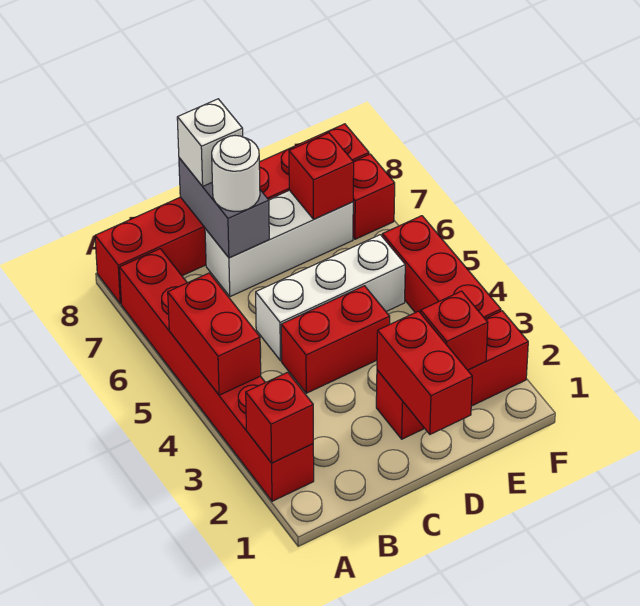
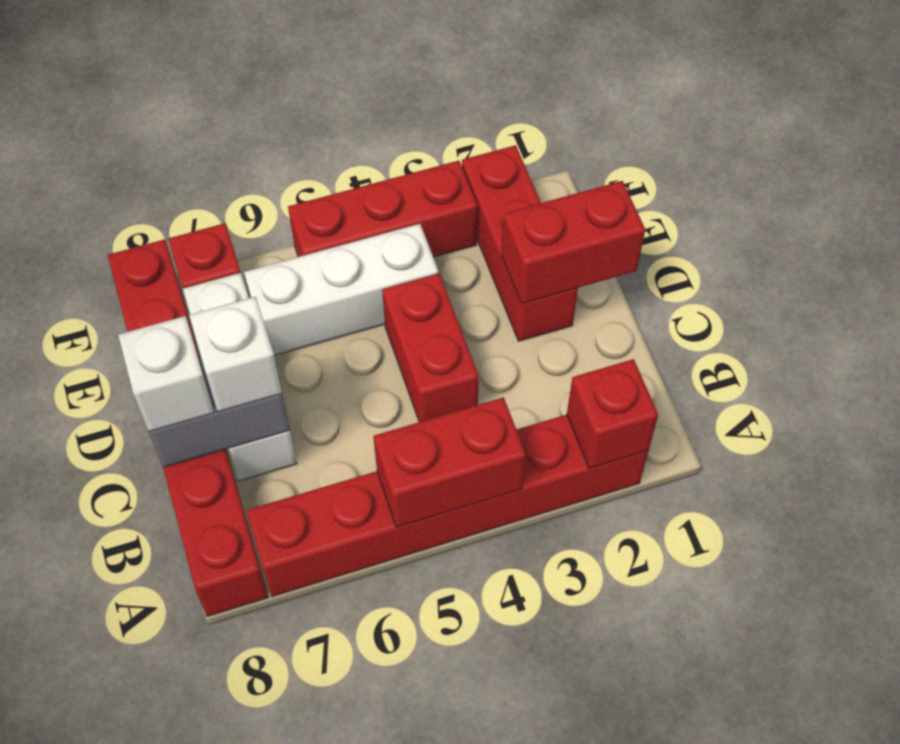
white 1x3 brick [256,235,405,361] -> white 1x3 brick turned to [244,224,438,356]
white 1x1 round brick [212,136,260,212] -> white 1x1 brick [189,297,282,412]
red 1x1 brick [421,291,488,370] -> none
red 1x1 brick [289,133,354,219] -> none

